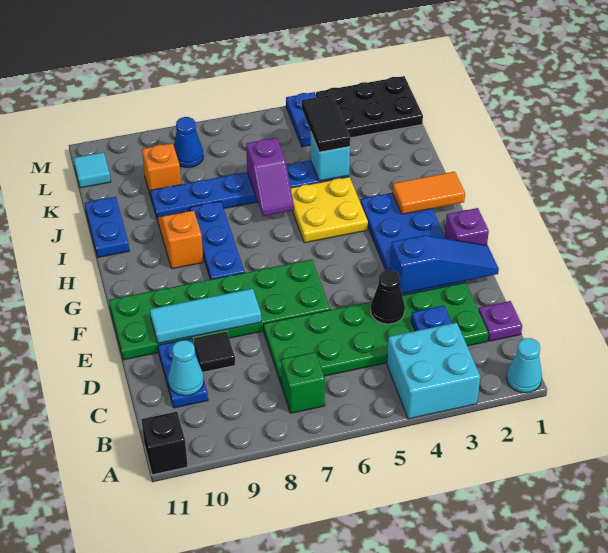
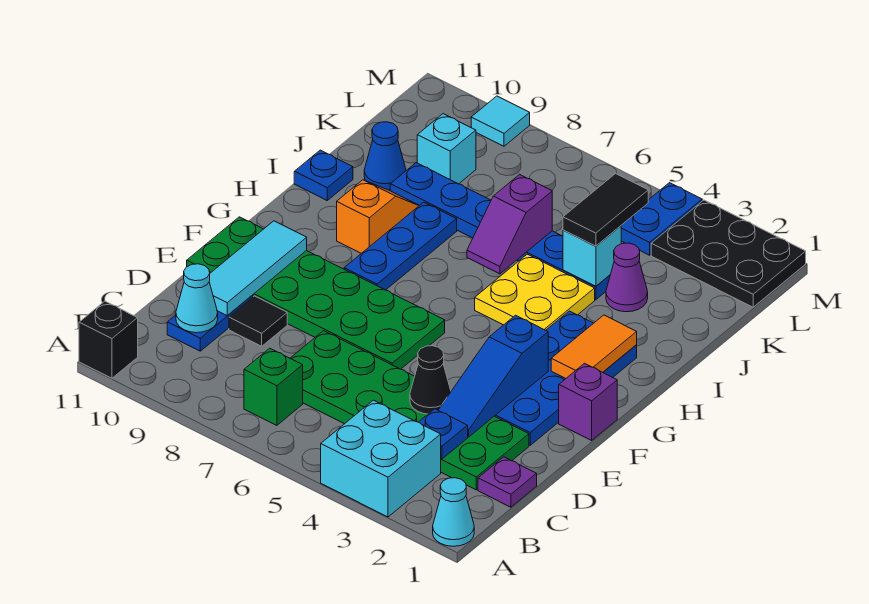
blue 1x3 slope [390,235,499,294] -> blue 1x3 slope turned to [438,315,548,437]
cyan 1x3 tile [150,289,261,343] -> cyan 1x3 tile turned to [209,221,307,316]
orange 1x2 tile [392,172,465,214] -> orange 1x2 tile turned to [551,315,637,378]
blue 1x2 plate [85,197,129,257] -> blue 1x1 plate [294,150,353,200]
none -> purple 1x1 cone [606,243,648,312]
orange 1x1 brick [142,143,181,196] -> cyan 1x1 brick [417,114,476,184]
blue 1x1 cone [174,117,203,168] -> blue 1x1 cone moved to [364,122,406,190]
cyan 1x1 tile [73,152,111,188] -> cyan 1x1 tile moved to [471,96,530,146]

